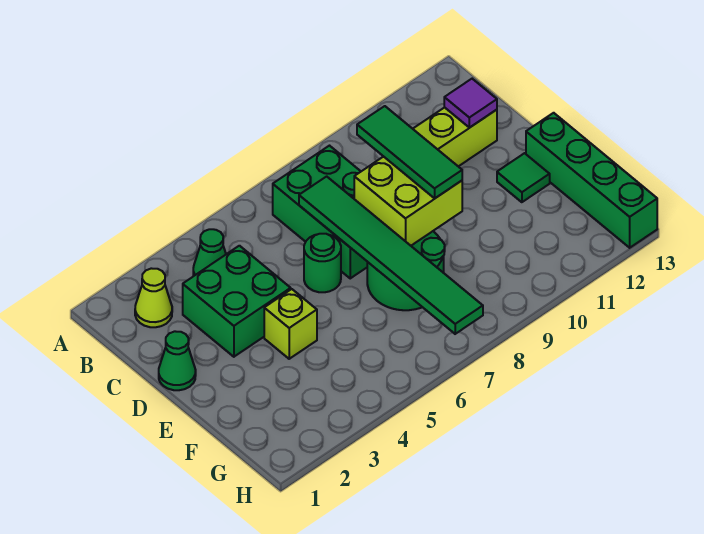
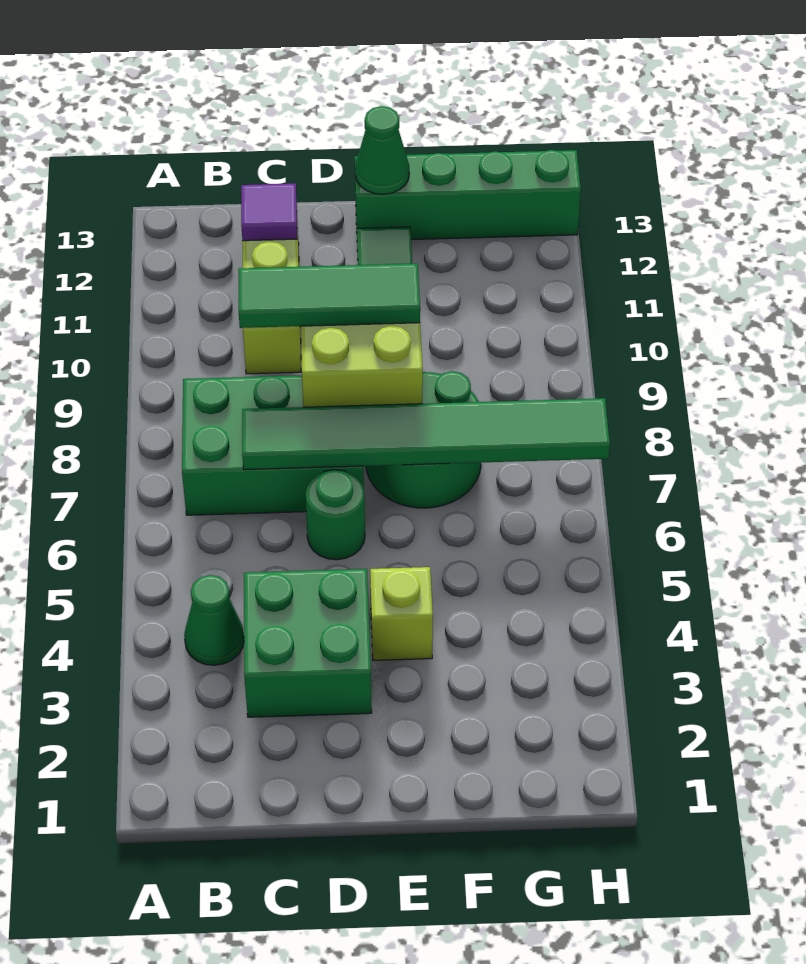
lime 1x1 cone [135,268,172,327] -> none
green 1x1 cone [159,331,196,390] -> green 1x1 cone moved to [355,106,409,194]

